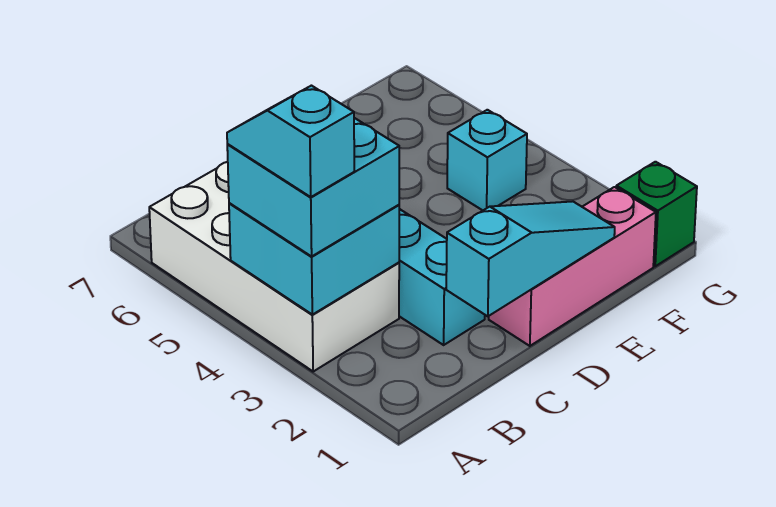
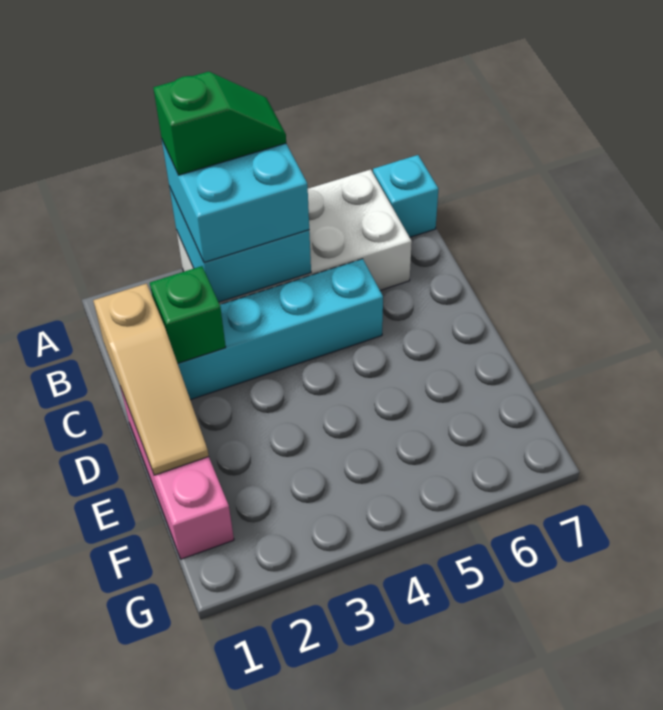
cyan 1x2 slope [227,86,354,197] -> green 1x2 slope [153,72,286,175]
cyan 1x3 slope [446,201,615,316] -> tan 1x3 slope [93,283,209,475]
cyan 1x1 brick [447,110,527,210] -> cyan 1x1 brick moved to [373,155,438,237]
green 1x1 brick [616,162,697,266] -> green 1x1 brick moved to [150,266,226,363]

